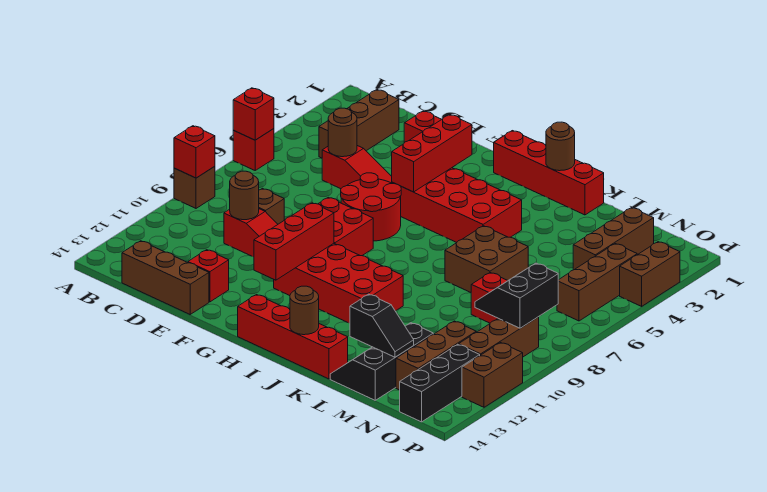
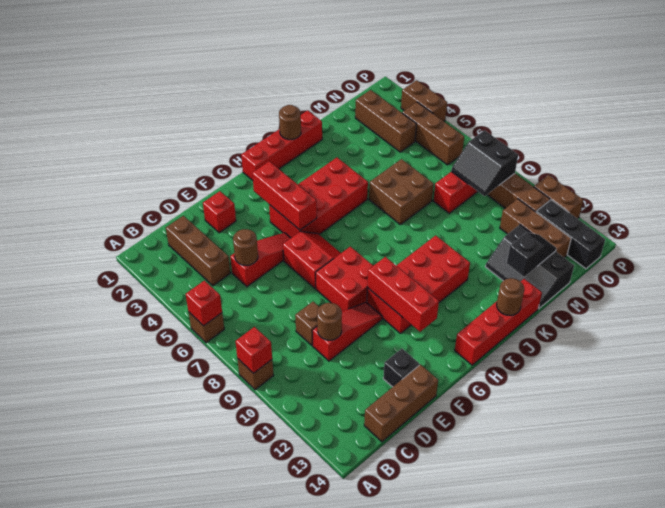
red 1x1 brick [233,129,274,170] -> brown 1x1 brick [189,313,224,343]
red 1x1 brick [188,250,229,302] -> black 1x1 brick [383,349,419,387]
red 2x2 round brick [341,173,401,241] -> red 2x2 slope [283,232,341,288]

